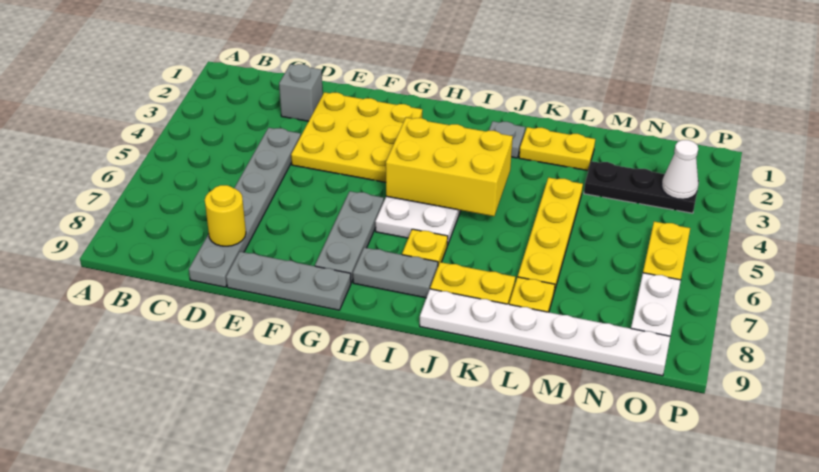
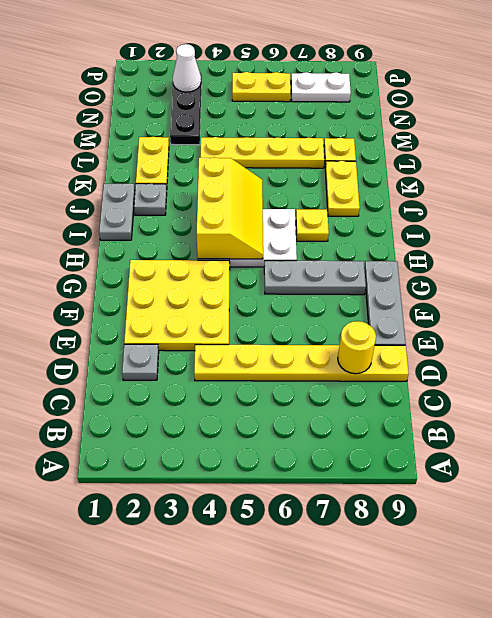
grey 1x1 brick [279,64,323,121] -> grey 1x1 plate [122,344,159,380]
grey 1x6 plate [189,128,301,287] -> yellow 1x6 plate [194,345,409,381]
yellow 2x3 brick [386,118,513,216] -> yellow 2x3 slope [196,157,263,259]
grey 1x2 plate [353,247,438,298] -> grey 1x2 plate moved to [99,183,135,240]
white 1x6 plate [420,289,670,376] -> none

